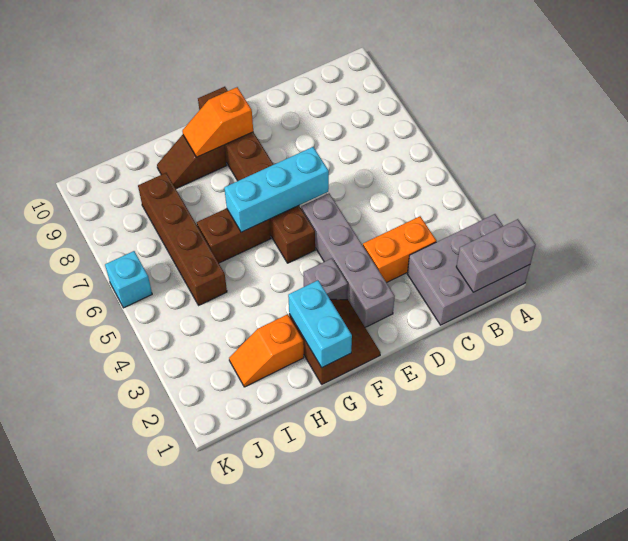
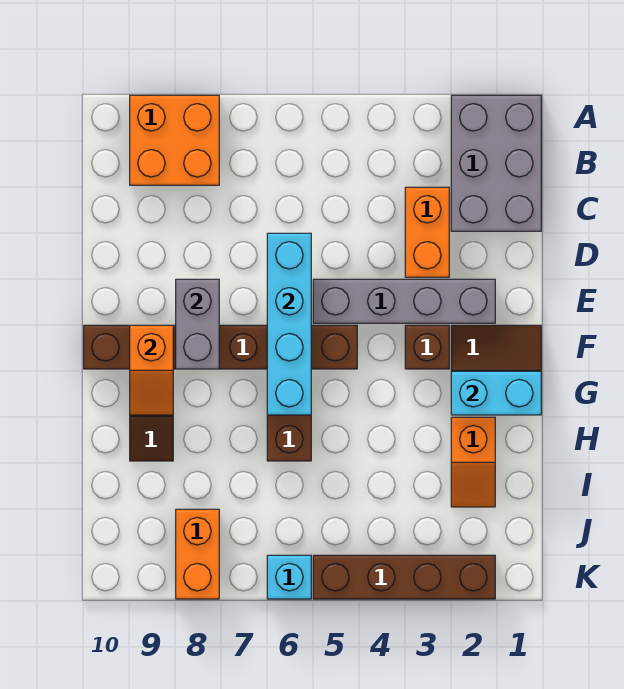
grey 1x2 brick [456,219,536,292] -> grey 1x2 brick moved to [176,279,219,369]
none -> orange 2x2 brick [130,95,219,185]
cyan 1x3 brick [224,147,329,232] -> cyan 1x4 brick [267,233,311,415]
grey 1x1 brick [303,258,348,300] -> brown 1x1 brick [405,325,449,369]
brown 1x4 brick [138,173,227,305] -> brown 1x4 brick moved to [313,555,495,599]
none -> orange 1x2 brick [176,509,219,599]

